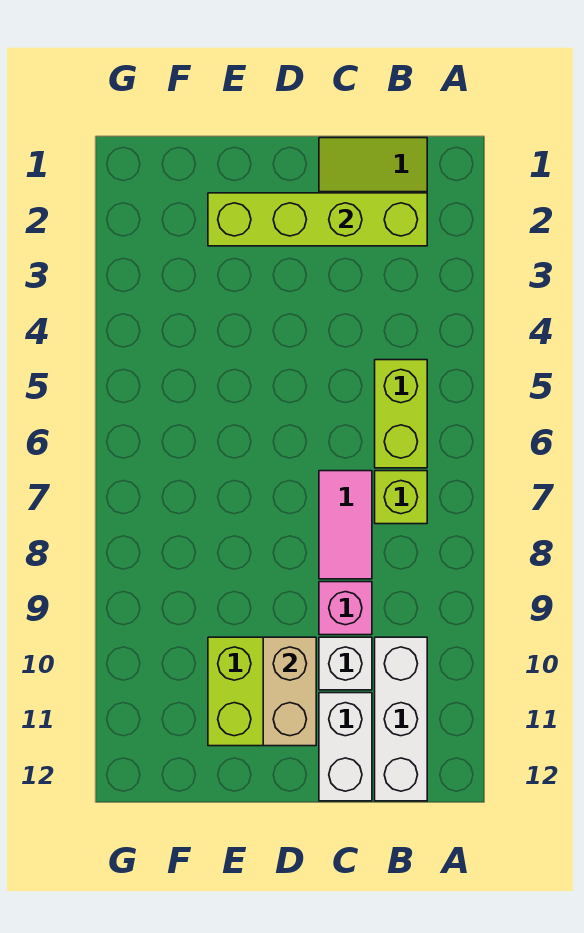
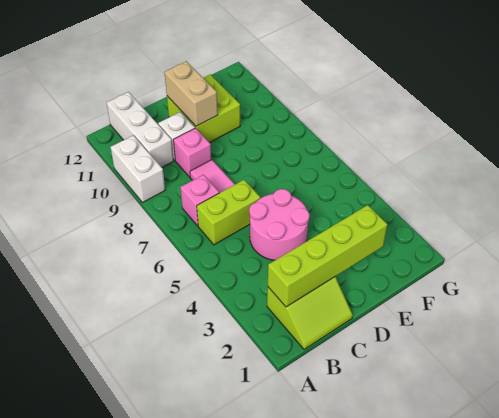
lime 1x2 brick [375,360,427,468] -> lime 1x2 brick turned to [197,180,260,245]
lime 1x1 brick [375,471,427,524] -> pink 1x1 brick [180,175,219,226]
none -> pink 2x2 round brick [249,189,310,260]
white 1x2 brick [319,693,372,801] -> white 1x2 brick moved to [111,135,165,203]

